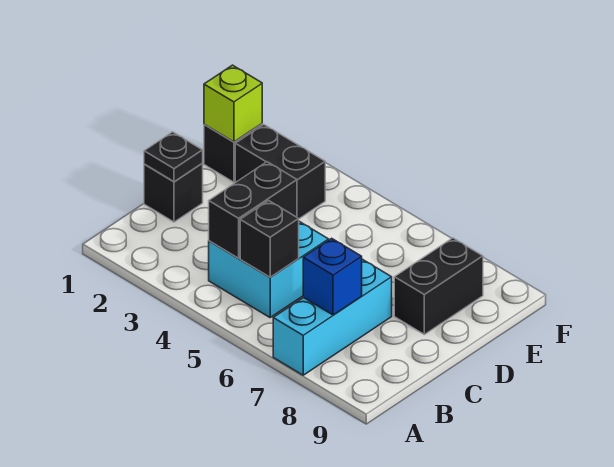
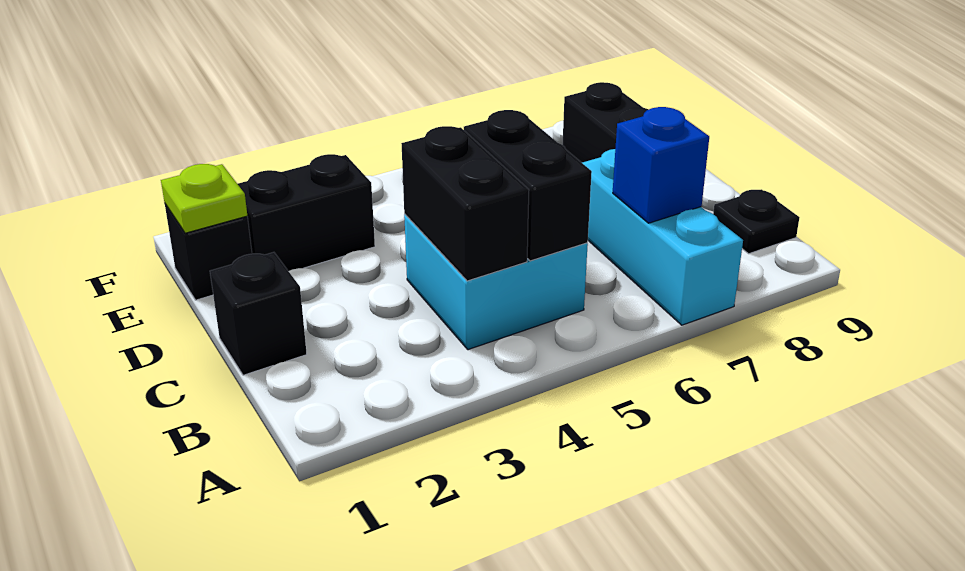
black 1x1 brick [240,201,299,277] -> black 1x2 brick [464,110,592,261]
black 1x1 plate [144,132,203,182] -> black 1x1 plate moved to [713,189,799,254]
lime 1x1 brick [204,65,262,142] -> lime 1x1 plate [161,164,247,233]

